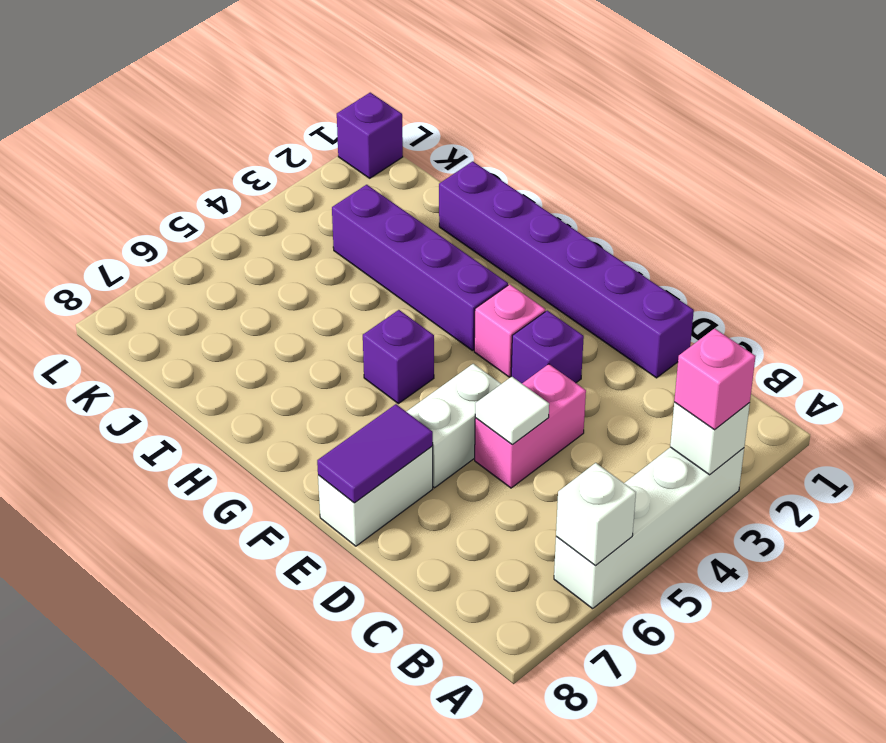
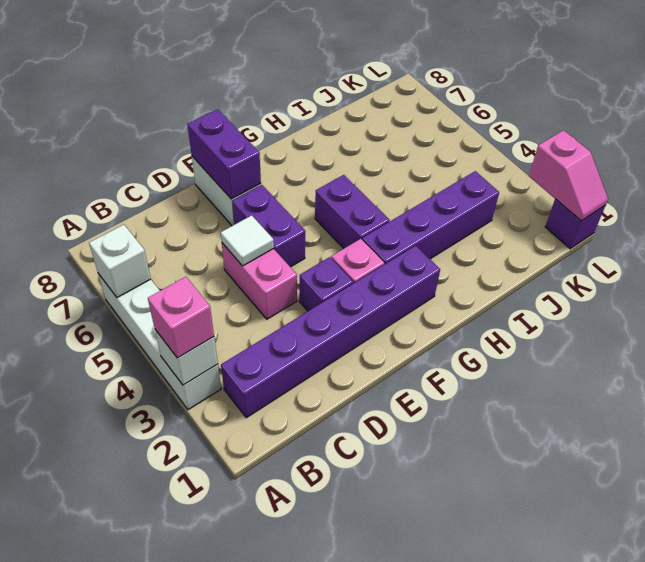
purple 1x6 brick [439,161,694,378] -> purple 1x6 brick moved to [221,246,440,418]
white 1x2 brick [406,364,501,488] -> purple 1x2 brick [232,185,305,267]
purple 1x2 tile [317,404,433,503] -> purple 1x2 brick [187,109,261,199]
purple 1x1 brick [363,310,434,404] -> purple 1x2 brick [315,175,390,248]
none -> pink 1x2 slope [529,130,608,221]

